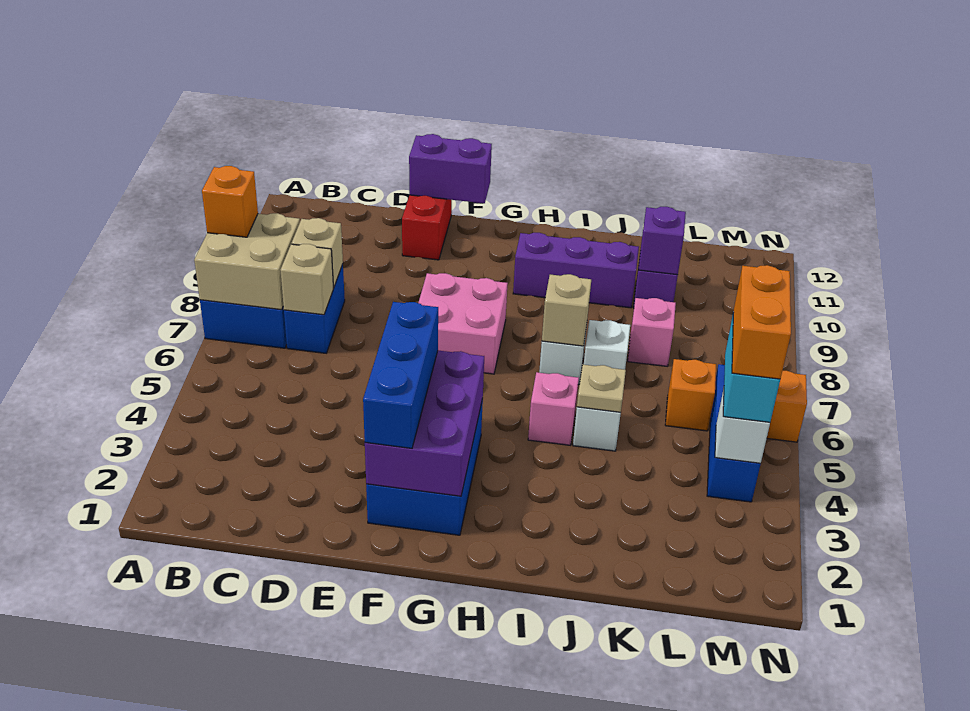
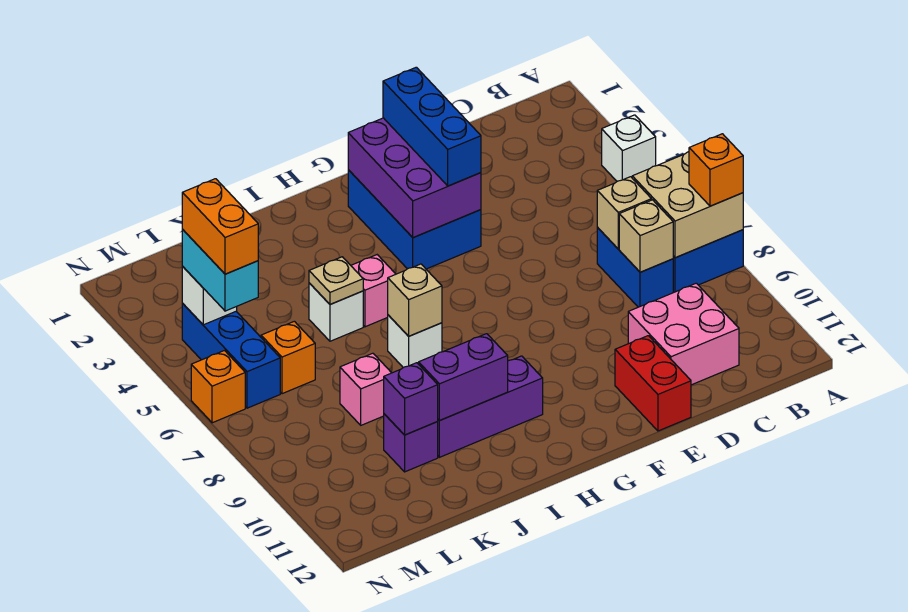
purple 1x2 brick [409,134,492,203] -> purple 1x2 brick moved to [419,334,508,421]
pink 2x2 brick [418,273,508,374] -> pink 2x2 brick moved to [628,283,739,385]
white 1x1 brick [584,320,630,370] -> white 1x1 brick moved to [602,115,656,181]

